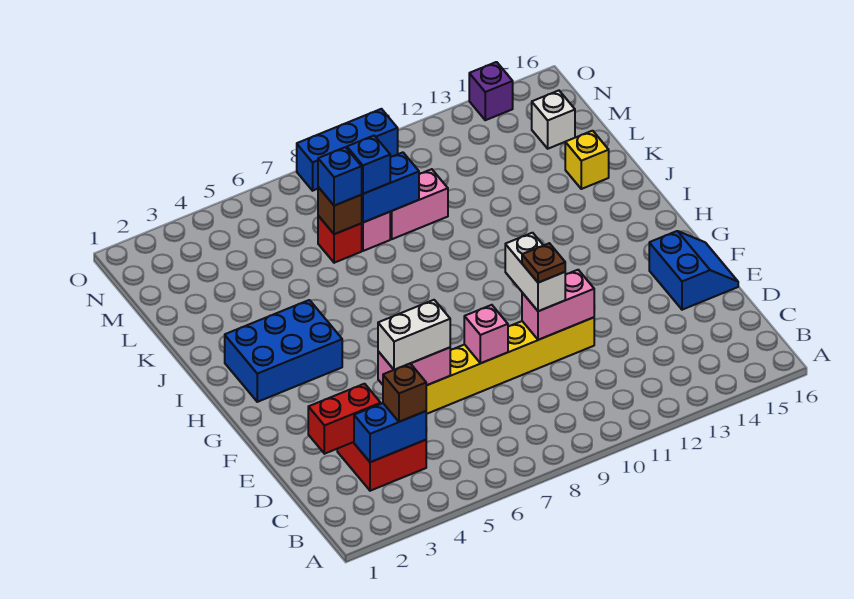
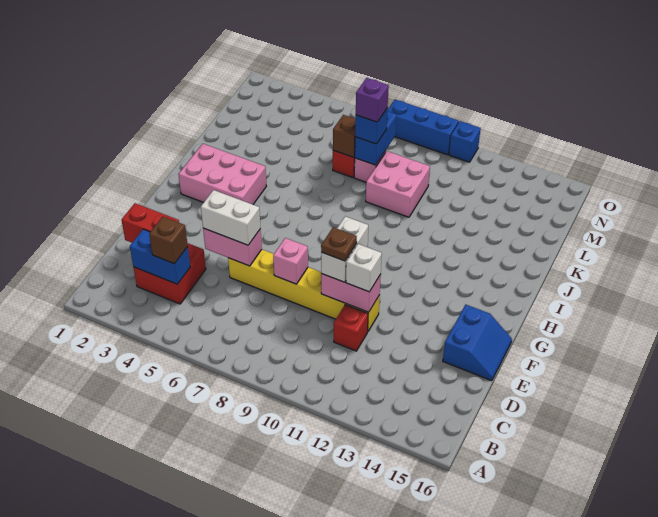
none -> red 1x1 brick [334,305,368,351]
blue 2x3 brick [225,300,342,402] -> pink 2x3 brick [178,144,266,204]
yellow 1x1 brick [565,131,609,189] -> none
blue 1x1 brick [318,147,362,206] -> blue 1x1 brick moved to [449,121,481,162]
blue 1x2 brick [362,152,419,222] -> blue 1x2 brick turned to [354,111,397,165]
pink 1x2 brick [390,169,448,239] -> pink 2x2 brick [366,151,430,217]
white 1x1 brick [532,91,575,149] -> white 1x1 brick moved to [346,244,382,292]
purple 1x1 brick [469,62,513,120] -> purple 1x1 brick moved to [356,78,389,122]

